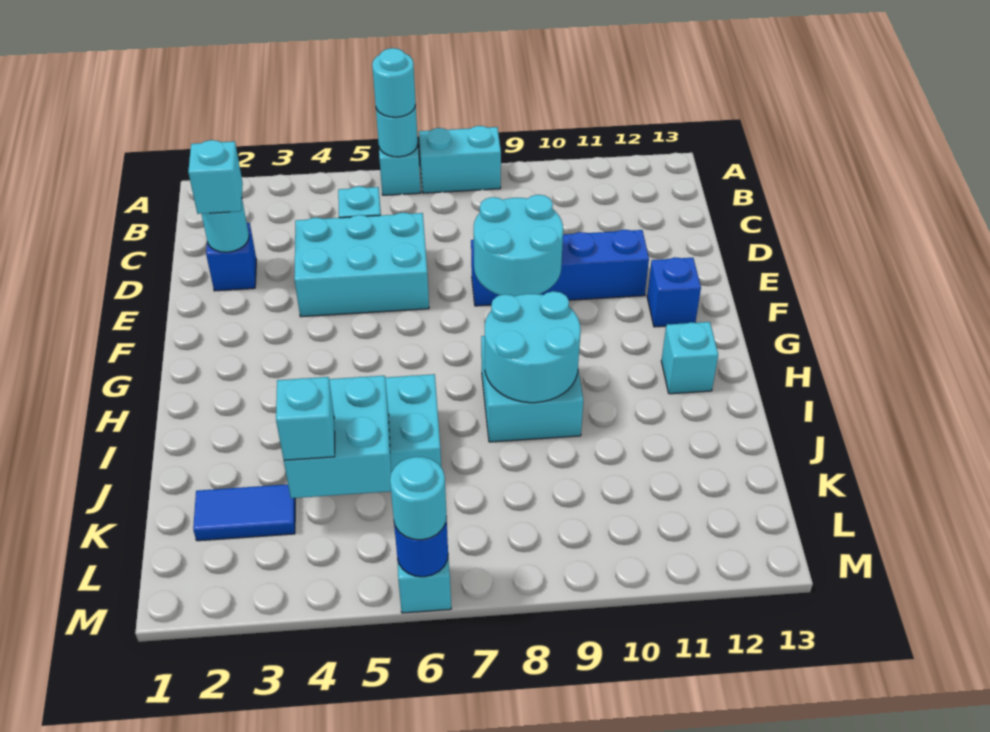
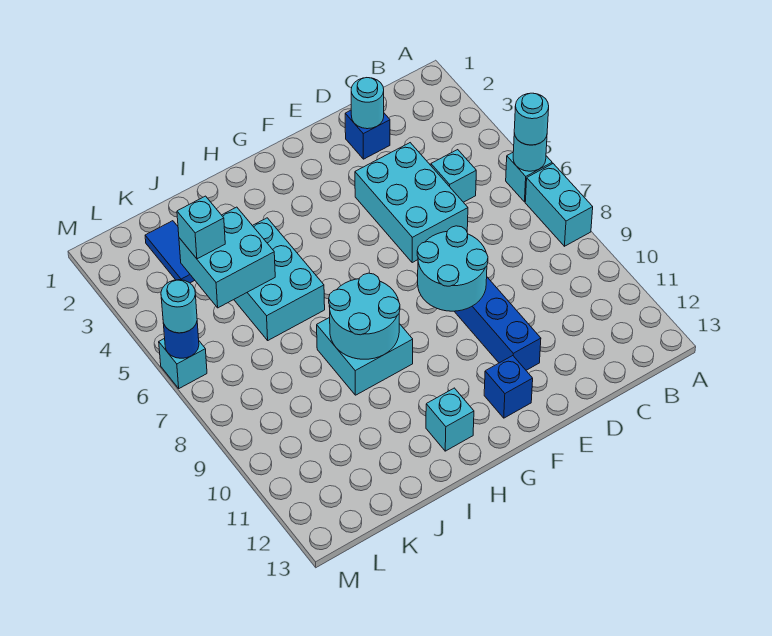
cyan 1x1 brick [188,140,243,214] -> none

